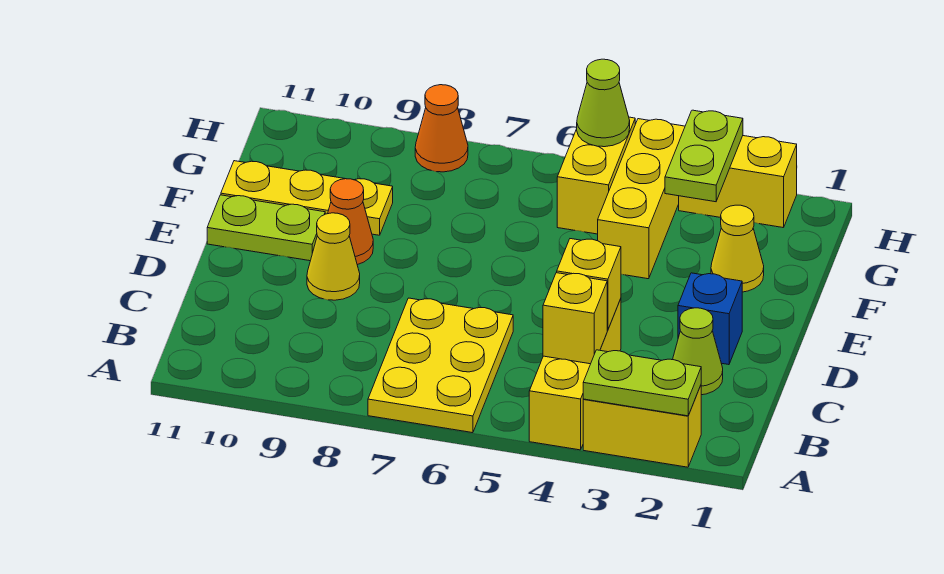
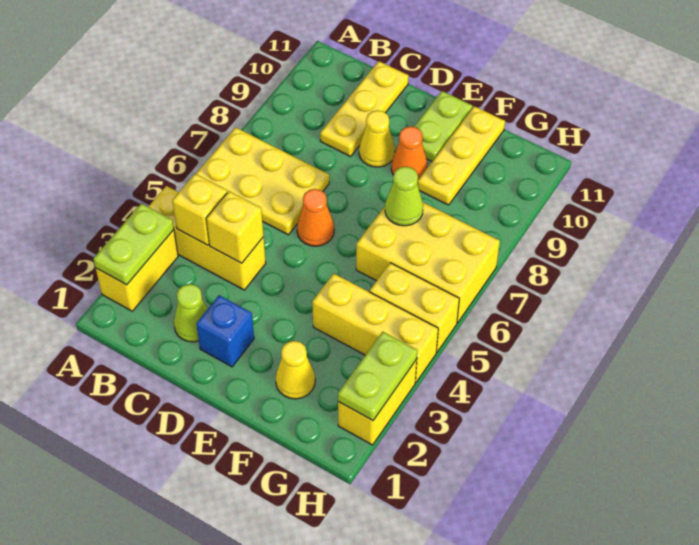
none -> yellow 1x3 plate [320,61,408,156]
none -> yellow 2x3 brick [356,202,500,323]
lime 1x2 plate [665,110,743,202] -> lime 1x2 plate turned to [338,332,417,420]
lime 1x1 cone [577,59,630,147] -> lime 1x1 cone moved to [385,167,423,226]
orange 1x1 cone [415,85,468,172] -> orange 1x1 cone moved to [297,189,334,246]

